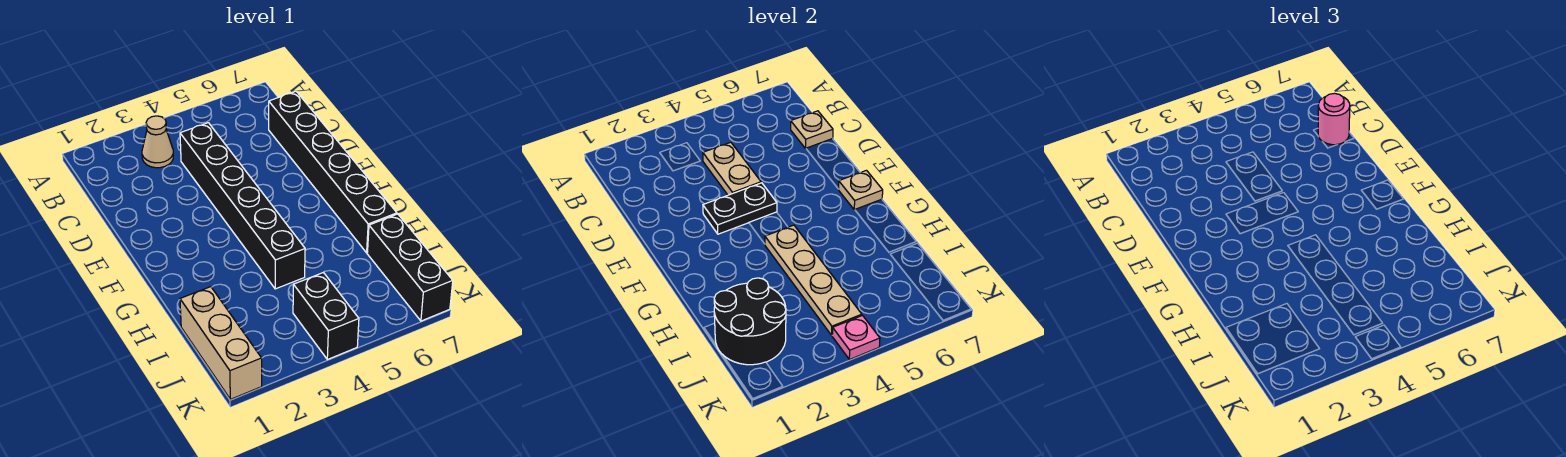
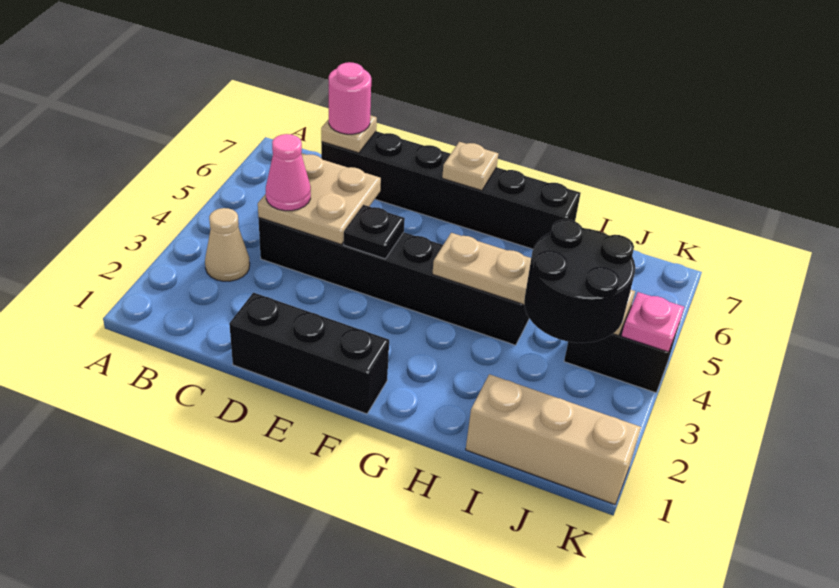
tan 1x2 plate [703,142,761,195] -> tan 2x2 plate [258,153,381,245]
none -> pink 1x1 cone [266,134,311,211]
black 1x2 plate [703,183,777,234] -> black 1x1 plate [344,205,405,259]
black 2x2 round brick [714,278,786,365] -> black 2x2 round brick moved to [524,219,635,343]
black 1x3 brick [367,214,453,321] -> black 1x3 brick moved to [229,293,389,414]

